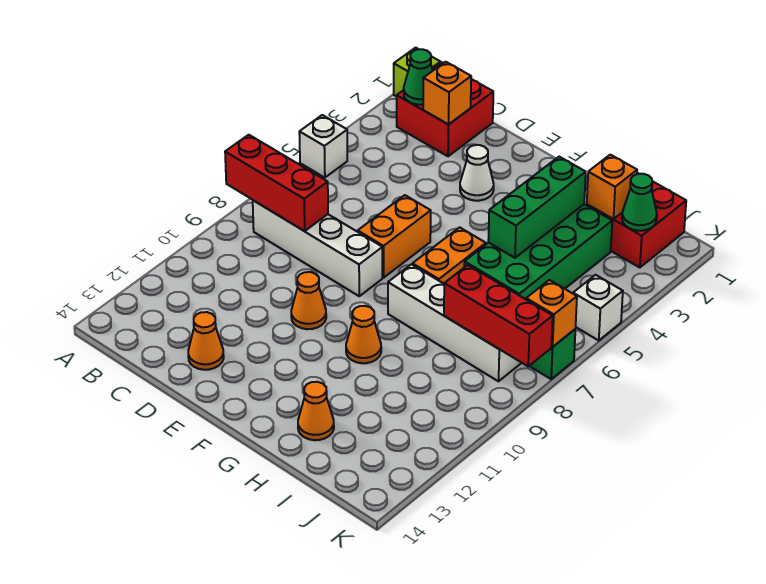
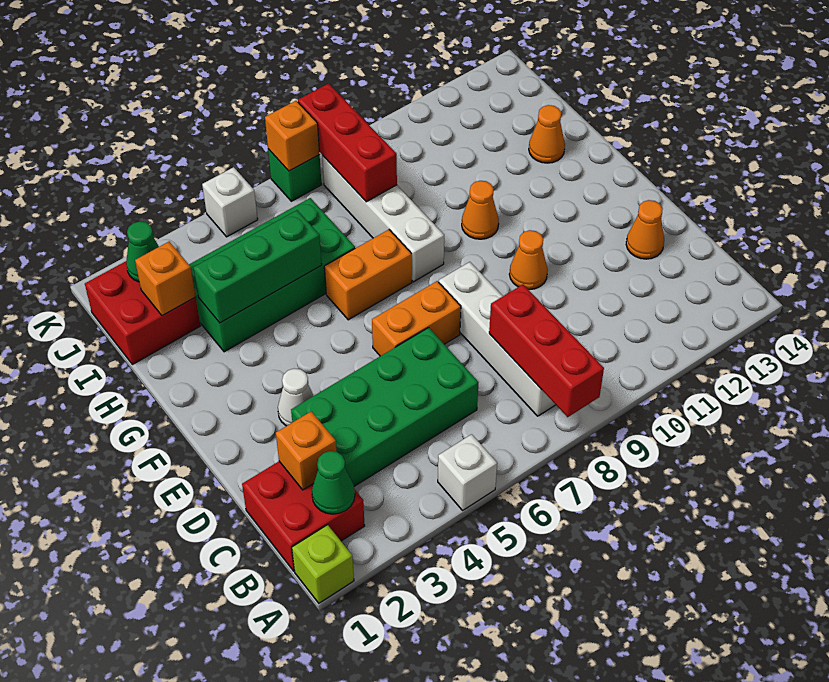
none -> green 2x4 brick [291,328,479,486]

